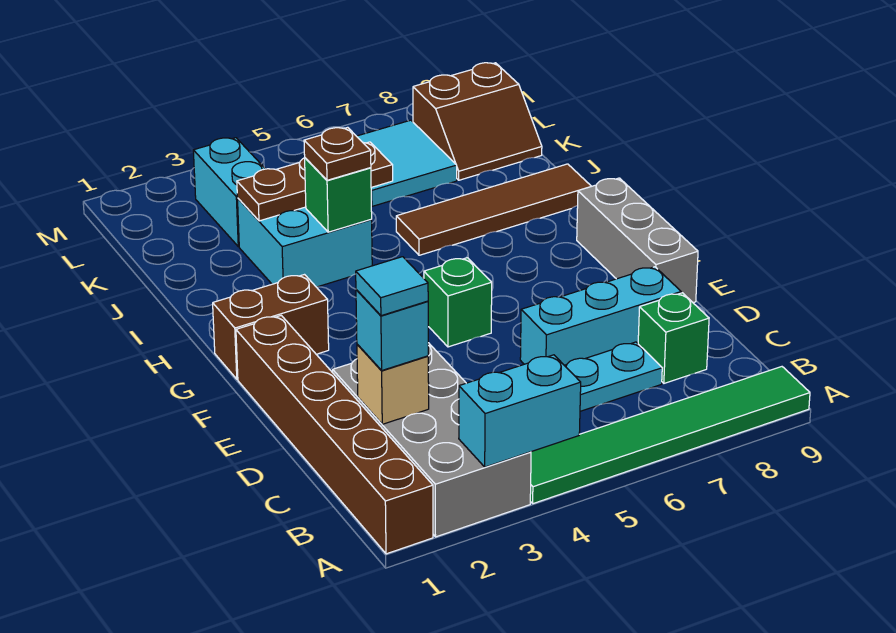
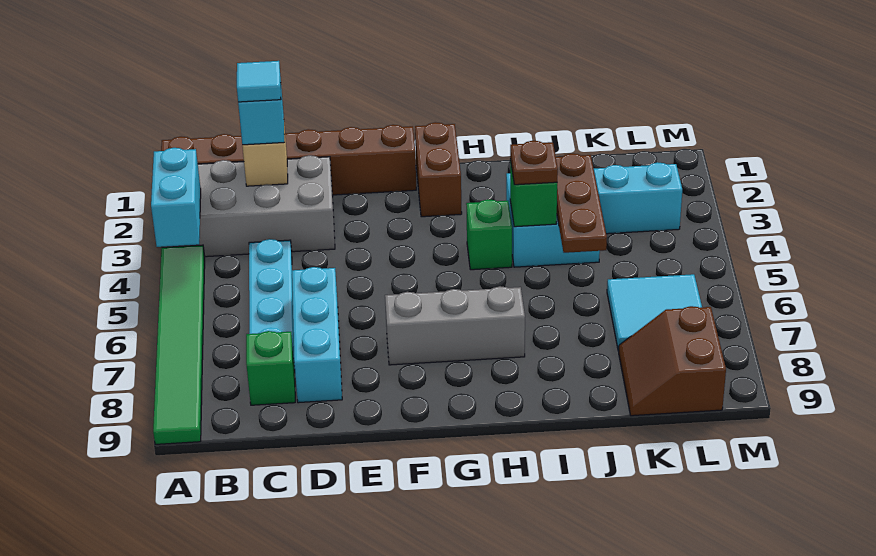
grey 1x3 brick [577,178,698,303] -> grey 1x3 brick moved to [385,286,525,365]
green 1x1 brick [424,258,492,347] -> green 1x1 brick moved to [466,199,512,270]
brown 1x4 tile [396,164,591,255] -> none

